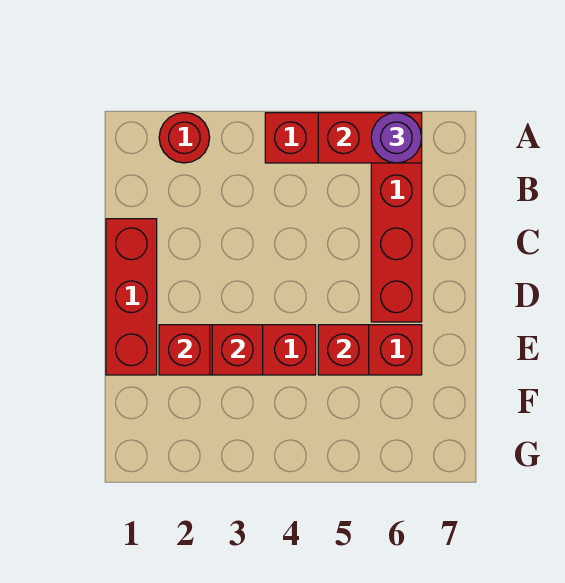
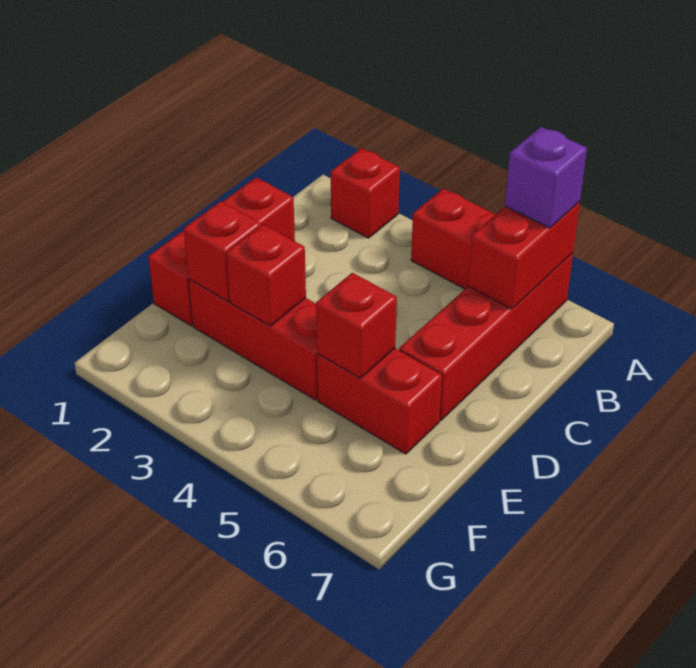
red 1x1 round brick [159,113,210,163] -> red 1x1 brick [331,148,400,238]
red 1x2 brick [318,113,422,163] -> red 1x2 brick turned to [468,202,580,309]
purple 1x1 round brick [371,113,422,163] -> purple 1x1 brick [505,127,587,228]

